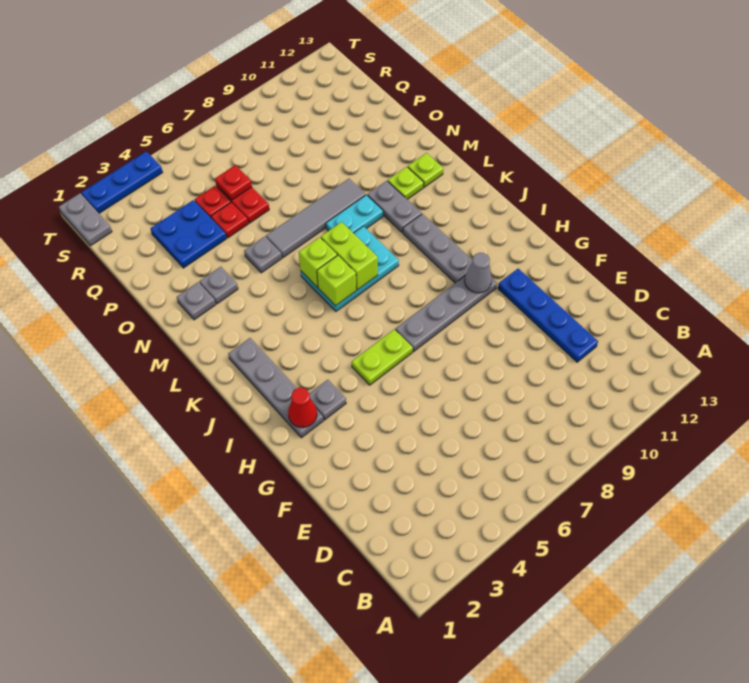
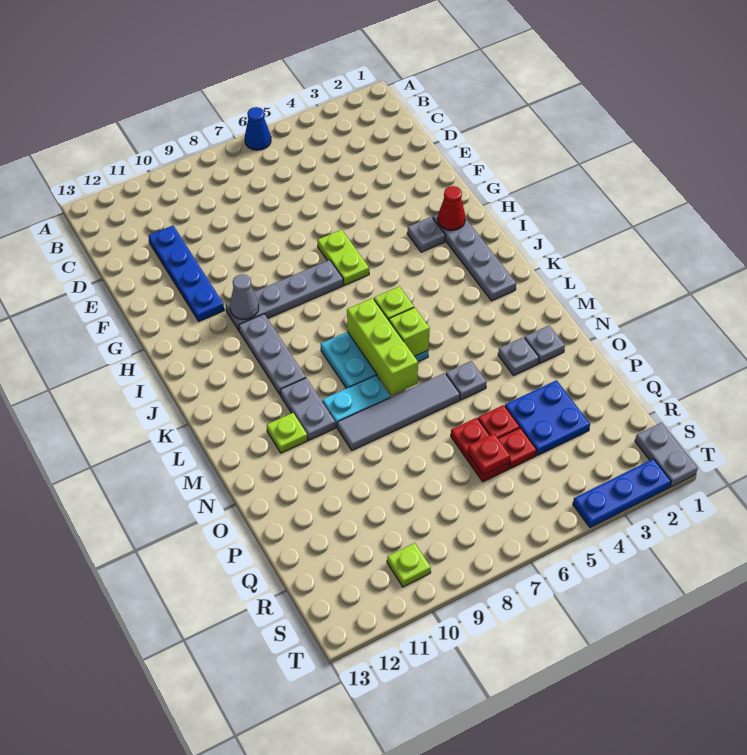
none -> blue 1x1 cone [245,107,271,150]
lime 1x2 plate [352,329,413,385] -> lime 1x2 plate turned to [317,230,369,285]
lime 1x2 brick [321,222,378,290] -> lime 1x3 brick [347,298,418,395]
lime 1x1 plate [408,153,443,187] -> lime 1x1 plate moved to [387,543,431,587]

